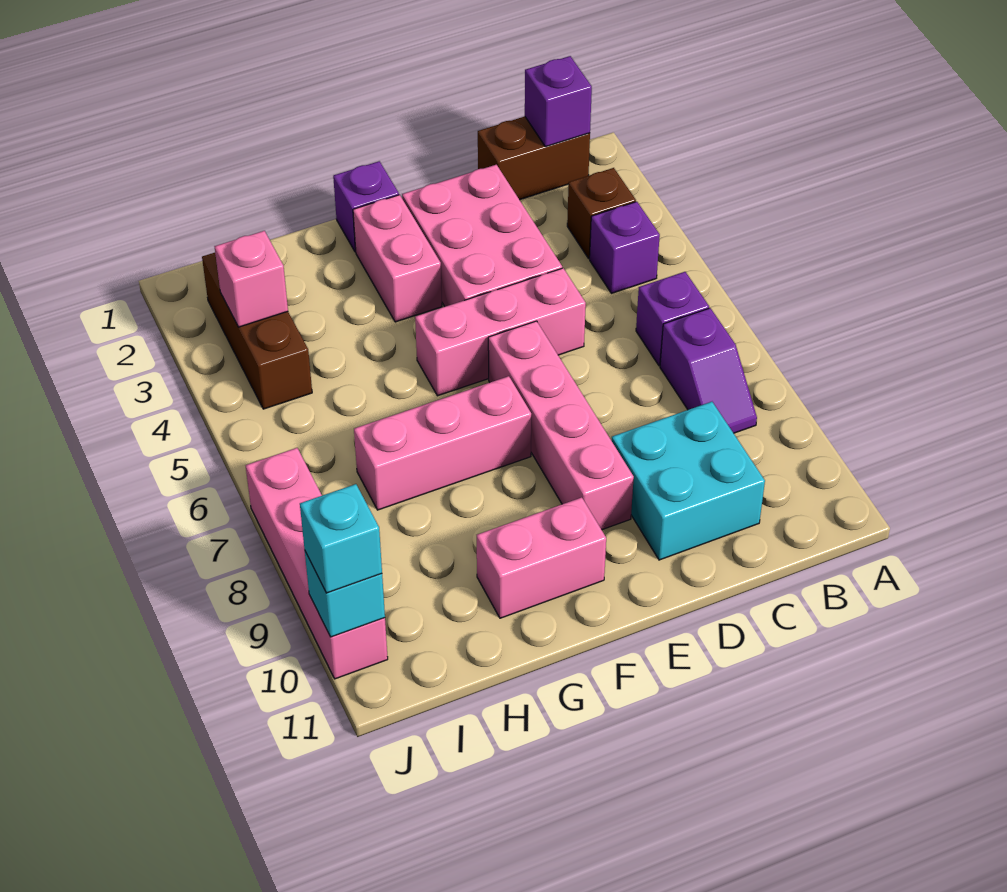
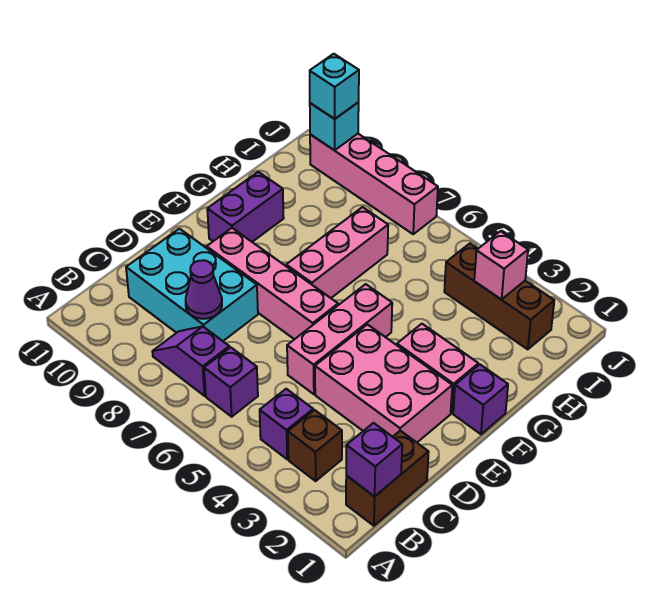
none -> purple 1x1 cone [186,260,222,319]
cyan 2x2 brick [612,402,765,560] -> cyan 2x3 brick [126,229,258,341]
pink 1x2 brick [477,497,606,618] -> purple 1x2 brick [207,172,284,242]

